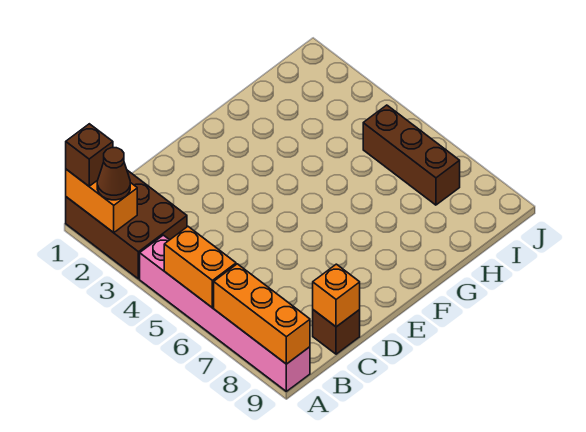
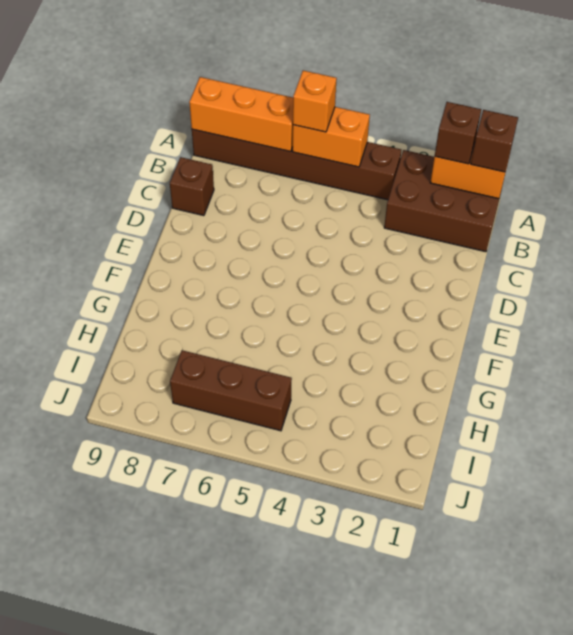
brown 1x1 cone [97,148,130,200] -> brown 1x1 brick [435,102,481,164]
pink 1x6 brick [140,235,310,391] -> brown 1x6 brick [192,129,401,200]
orange 1x1 brick [313,264,360,327] -> orange 1x1 brick moved to [293,71,337,132]

